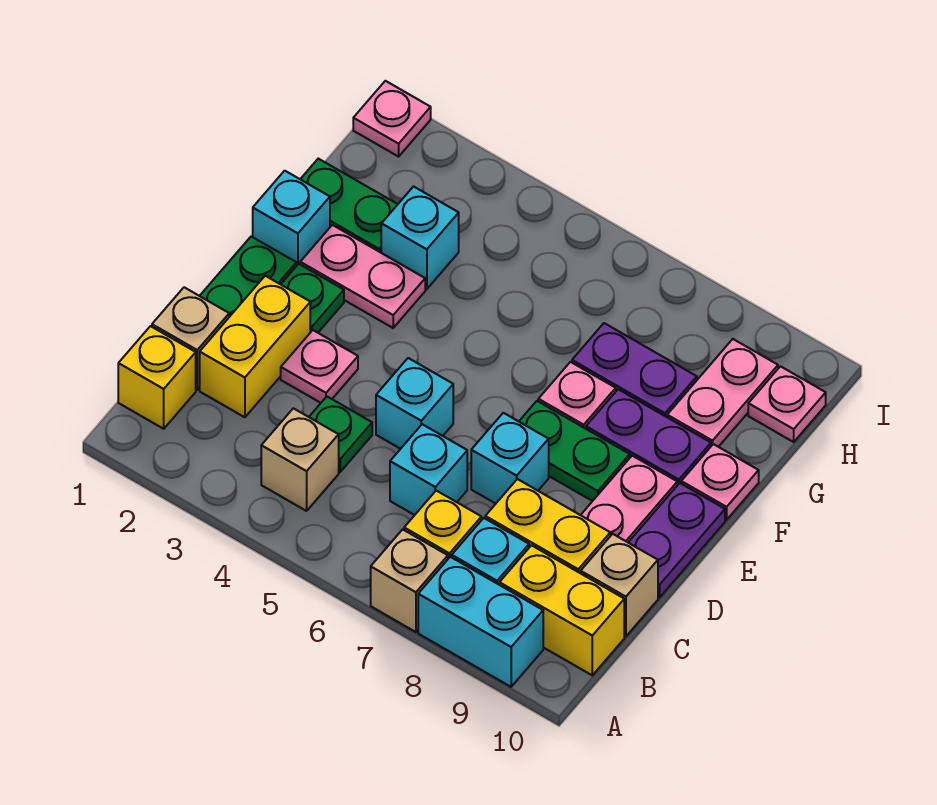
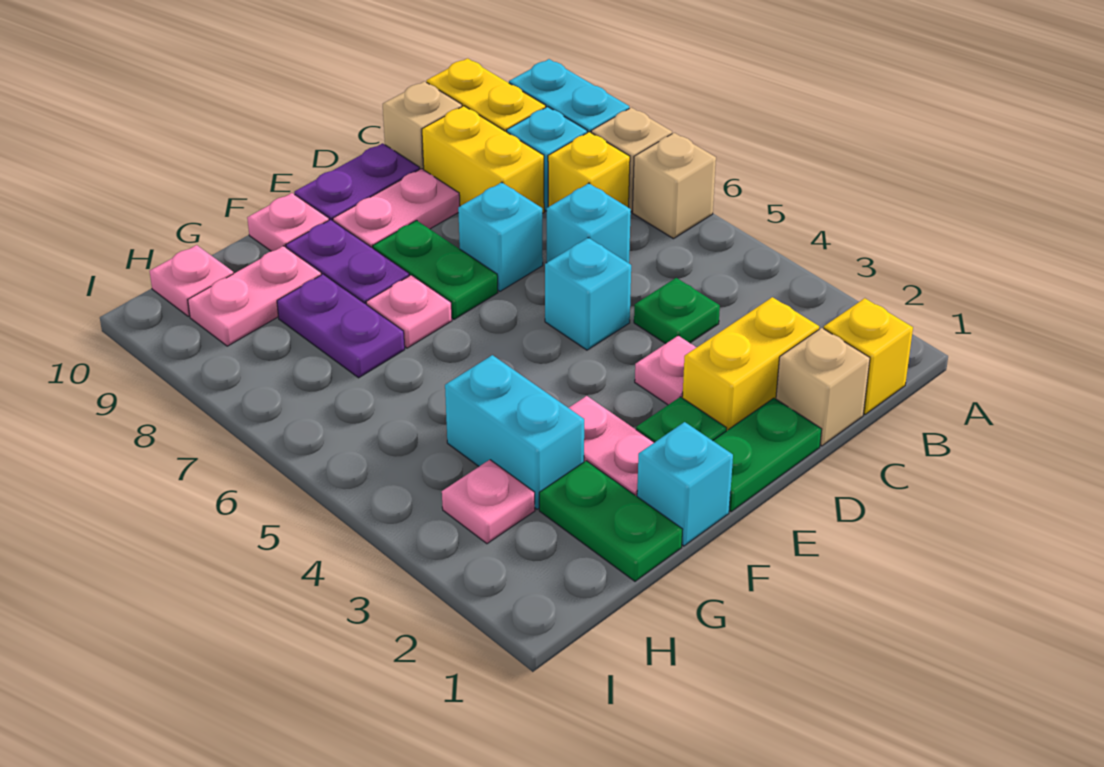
tan 1x1 brick [261,408,339,511] -> tan 1x1 brick moved to [632,133,716,239]
cyan 1x1 brick [381,187,459,289] -> cyan 1x2 brick [445,355,584,509]
pink 1x1 plate [353,81,431,157] -> pink 1x1 plate moved to [442,460,535,544]

